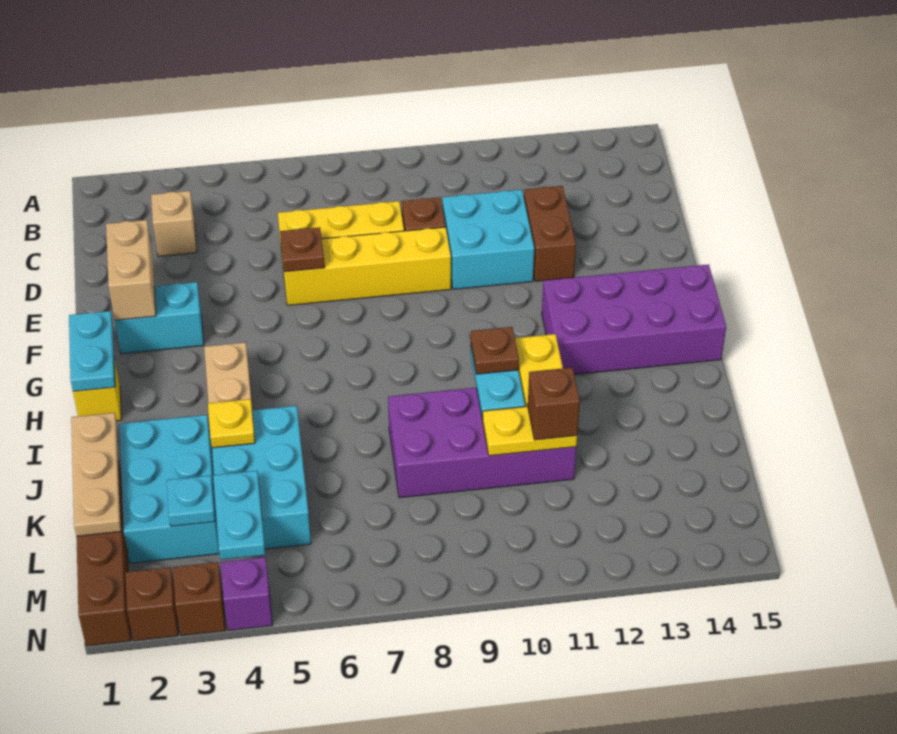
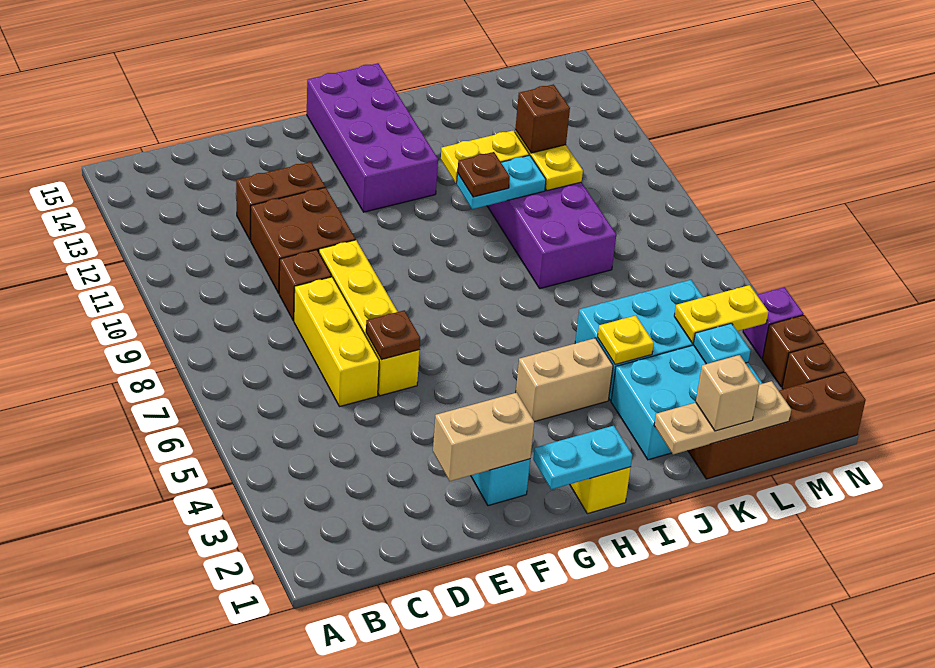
tan 1x1 brick [151,191,197,256] -> tan 1x1 brick moved to [696,355,759,431]
cyan 2x2 brick [442,190,534,289] -> brown 2x2 brick [251,187,355,293]
cyan 1x2 plate [213,471,265,560] -> yellow 1x2 plate [674,285,768,343]

